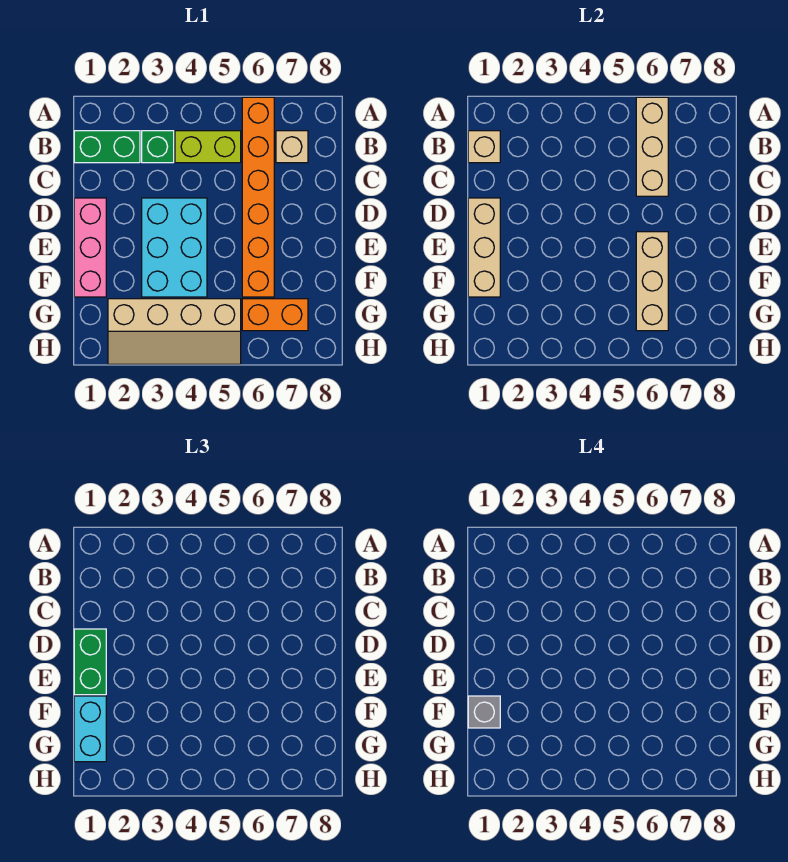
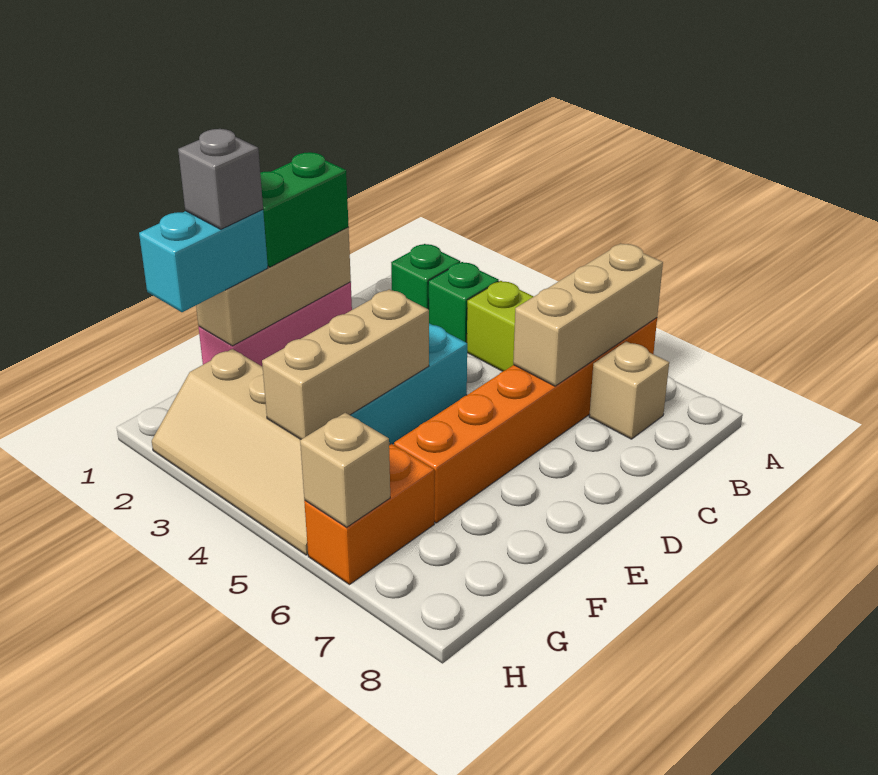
green 1x2 brick [74,131,140,163] -> green 1x1 brick [391,244,460,309]
tan 1x1 brick [468,131,500,163] -> tan 1x1 brick moved to [300,413,390,527]
tan 1x3 brick [636,232,668,331] -> tan 1x3 brick moved to [262,289,429,439]
orange 1x2 brick [242,299,308,331] -> orange 1x2 brick turned to [304,444,434,585]

